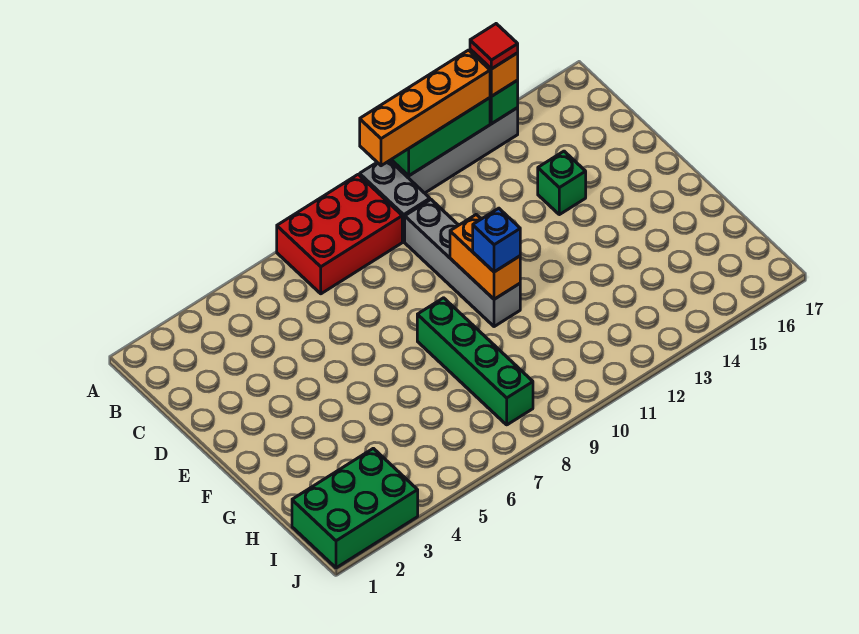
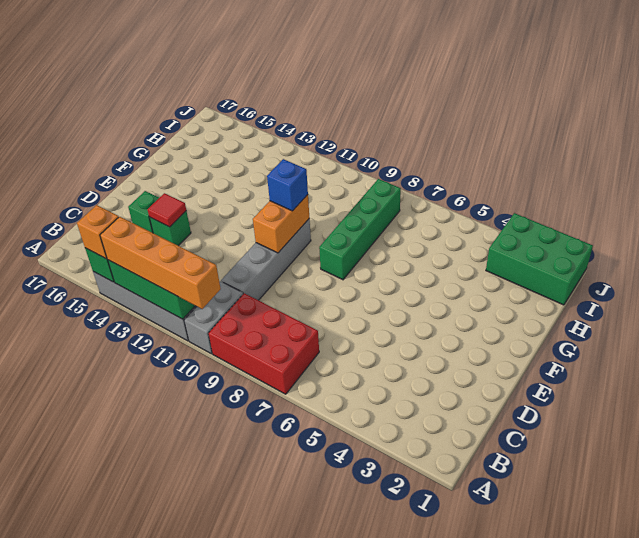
red 1x1 tile [470,24,518,69] -> red 1x1 tile moved to [148,193,186,227]
none -> green 1x1 brick [128,191,159,233]

